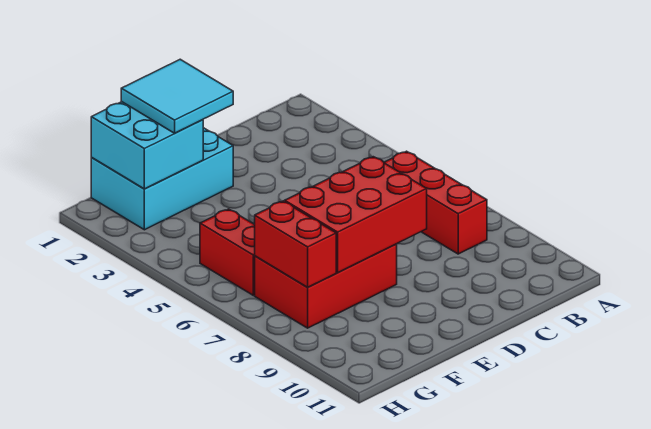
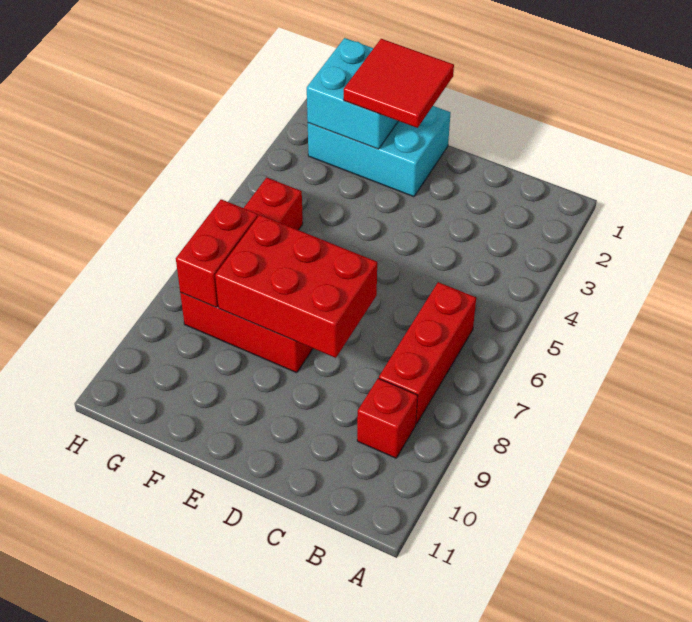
none -> red 1x1 brick [357,378,418,458]
cyan 2x2 tile [121,59,233,133] -> red 2x2 tile [344,39,454,128]

